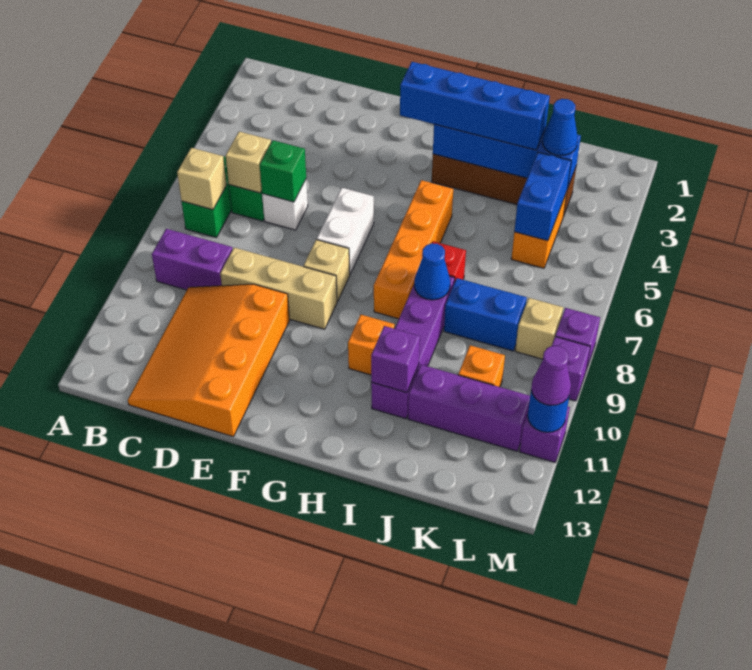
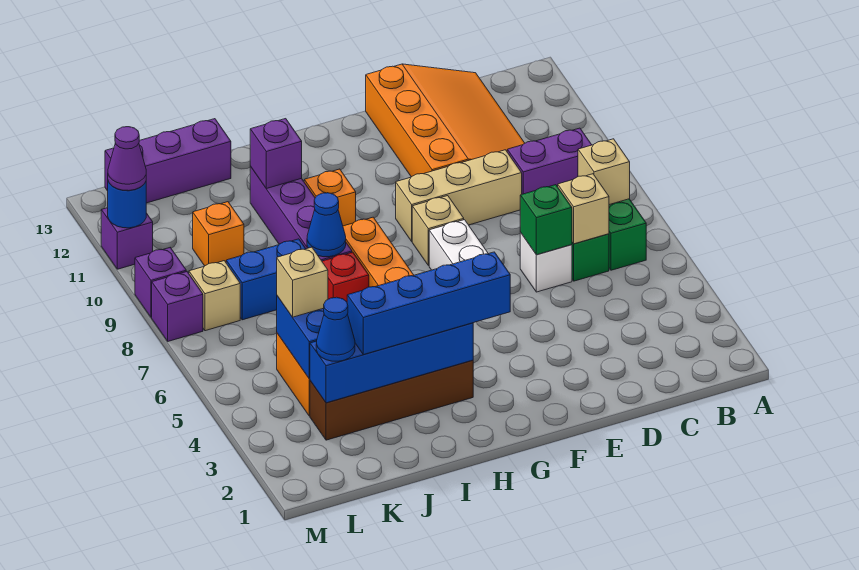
purple 1x3 brick [408,365,530,451] -> purple 1x3 brick moved to [105,119,231,203]
none -> tan 1x1 brick [277,247,328,317]

